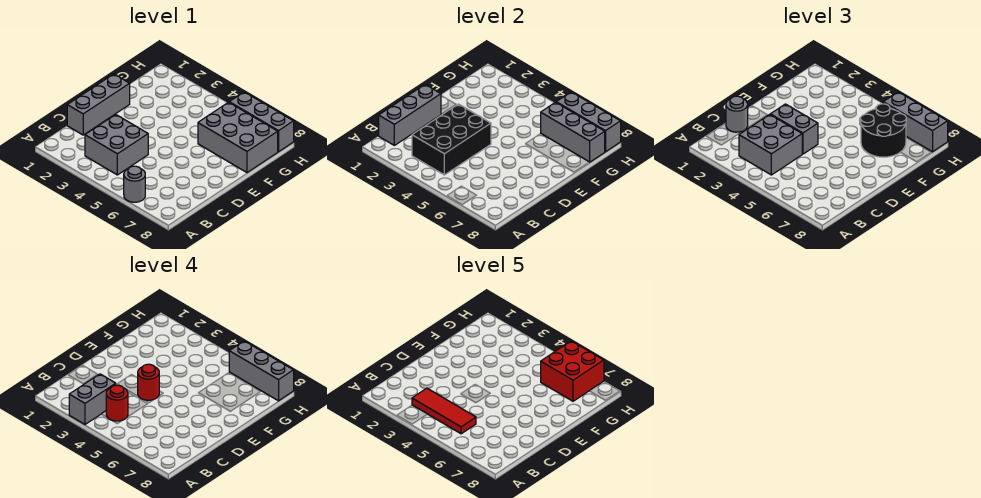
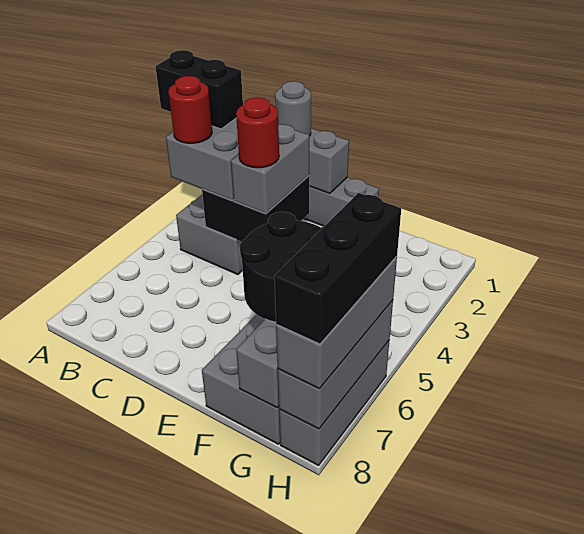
grey 1x2 brick [69,374,116,424] -> black 1x2 brick [155,50,243,129]
grey 1x1 round brick [124,166,145,202] -> none
black 2x3 brick [412,104,491,175] -> black 2x2 brick [202,176,310,242]
red 1x3 tile [412,388,476,434] -> none
red 2x2 brick [541,341,604,401] -> none
grey 1x3 brick [229,341,294,401] -> black 1x3 brick [274,193,401,344]

